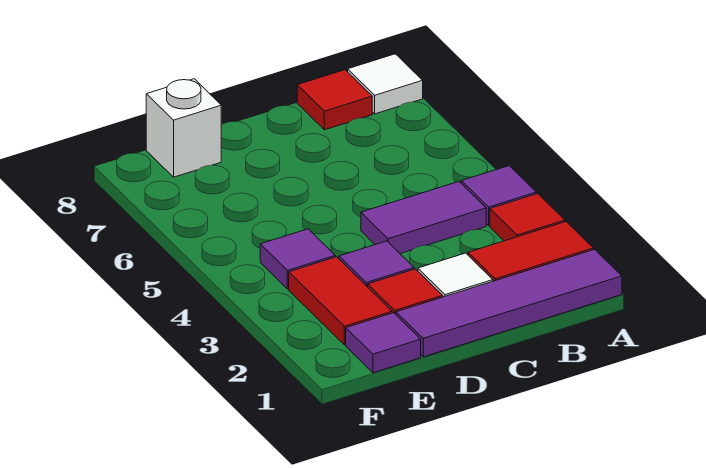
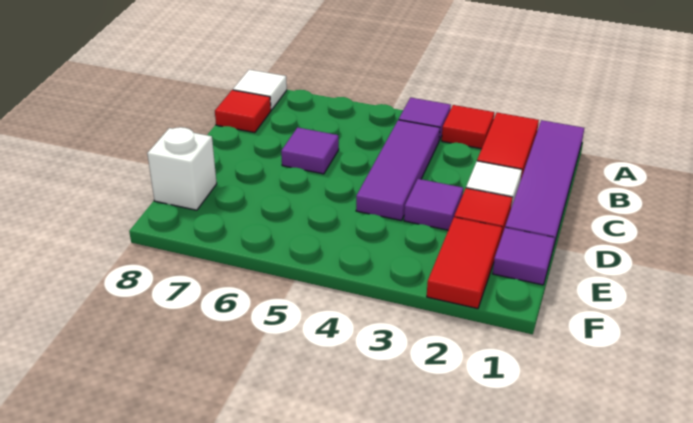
purple 1x2 tile [361,182,486,254] -> purple 1x3 tile [356,120,440,221]
red 1x2 tile [289,257,392,345] -> red 1x2 tile turned to [427,217,502,309]
purple 1x1 tile [260,229,335,289] -> purple 1x1 tile moved to [281,127,339,174]

